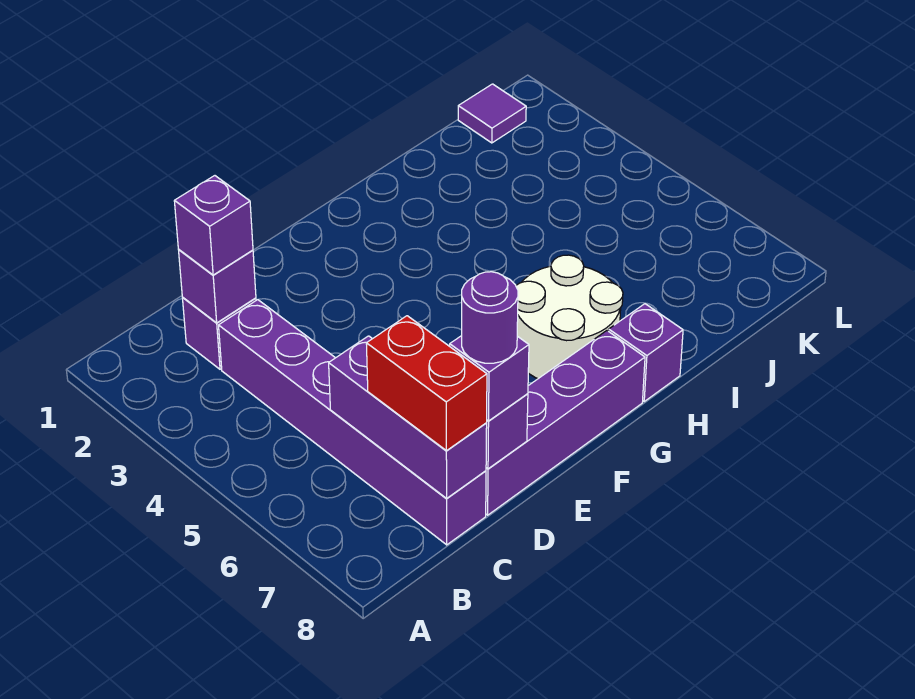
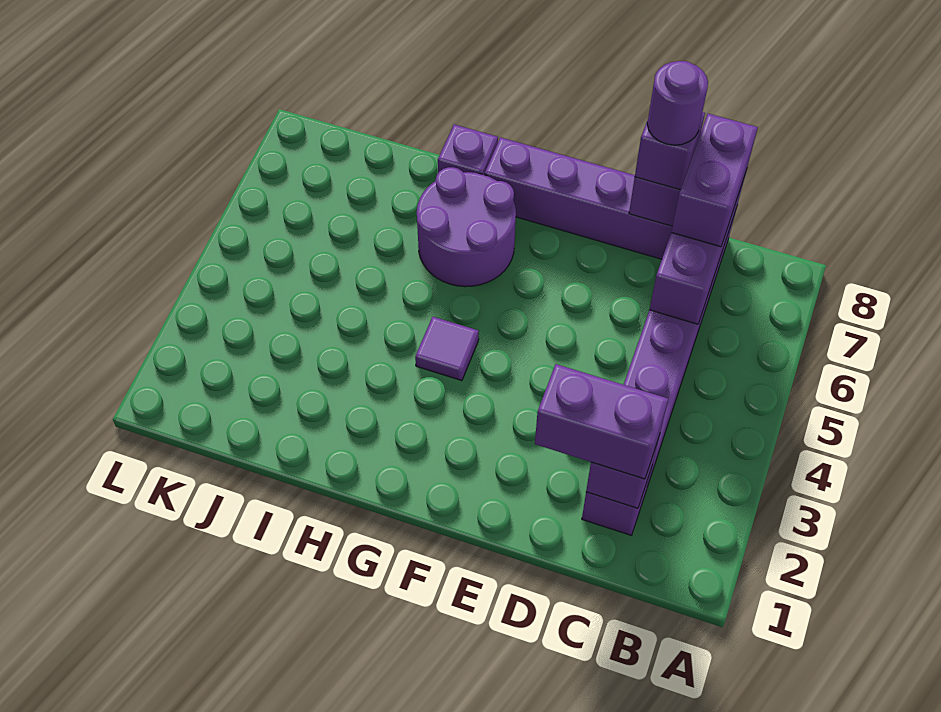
purple 1x1 brick [174,176,253,275] -> purple 1x2 brick [535,364,668,479]
red 1x2 brick [366,316,487,451] -> purple 1x2 brick [671,114,758,247]
white 2x2 round brick [516,255,623,379] -> purple 2x2 round brick [417,167,516,287]
purple 1x1 tile [458,84,526,143] -> purple 1x1 tile moved to [415,317,479,381]

